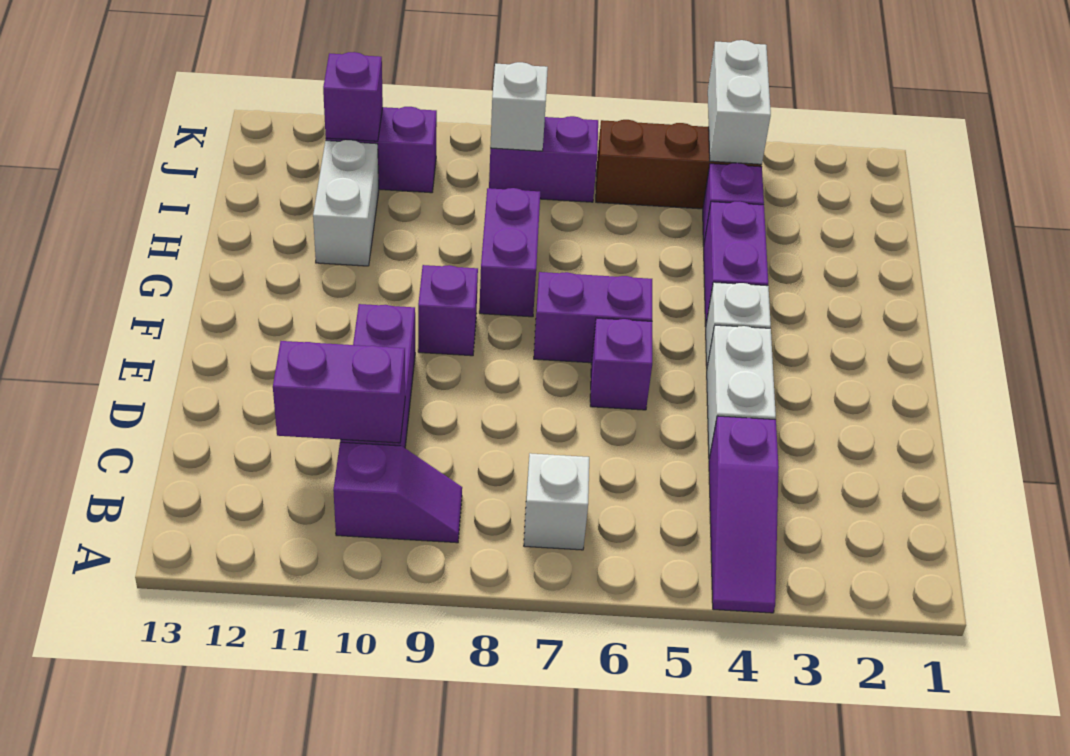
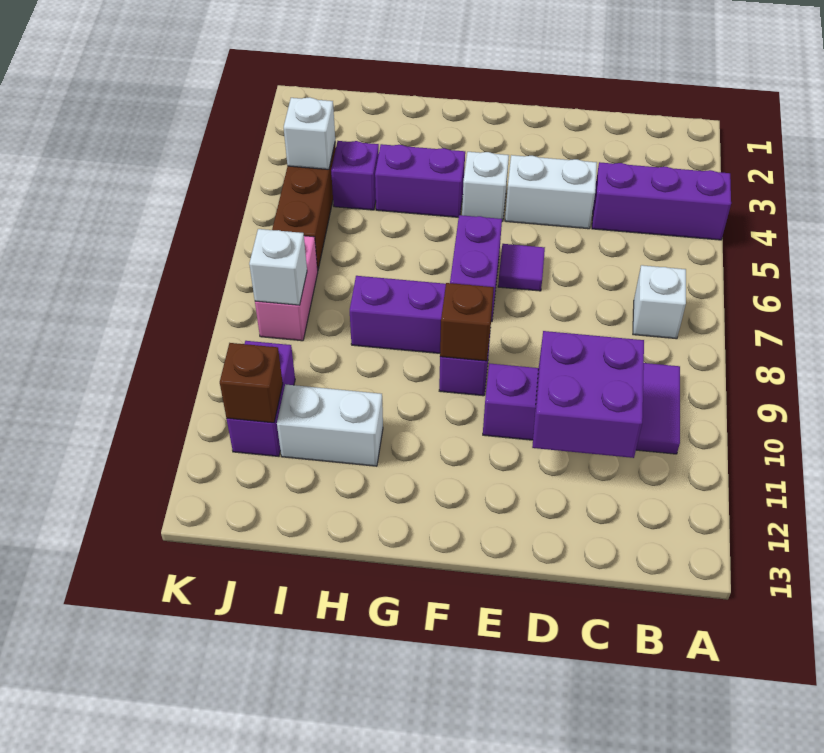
purple 1x3 slope [709,416,779,613] -> purple 1x3 brick [592,162,731,240]
purple 1x2 slope [333,442,462,543] -> purple 1x2 tile [636,363,680,454]
purple 1x2 brick [273,341,405,443] -> purple 2x2 brick [532,331,644,458]
purple 1x1 brick [590,318,652,410] -> purple 1x1 tile [498,244,545,291]
none -> brown 1x1 brick [440,283,494,361]
white 1x2 brick [708,40,771,164] -> white 1x1 brick [284,97,335,169]
purple 1x2 brick [489,116,598,202] -> pink 1x2 brick [255,236,318,341]
purple 1x1 brick [323,52,383,141] -> brown 1x1 brick [220,343,283,423]

